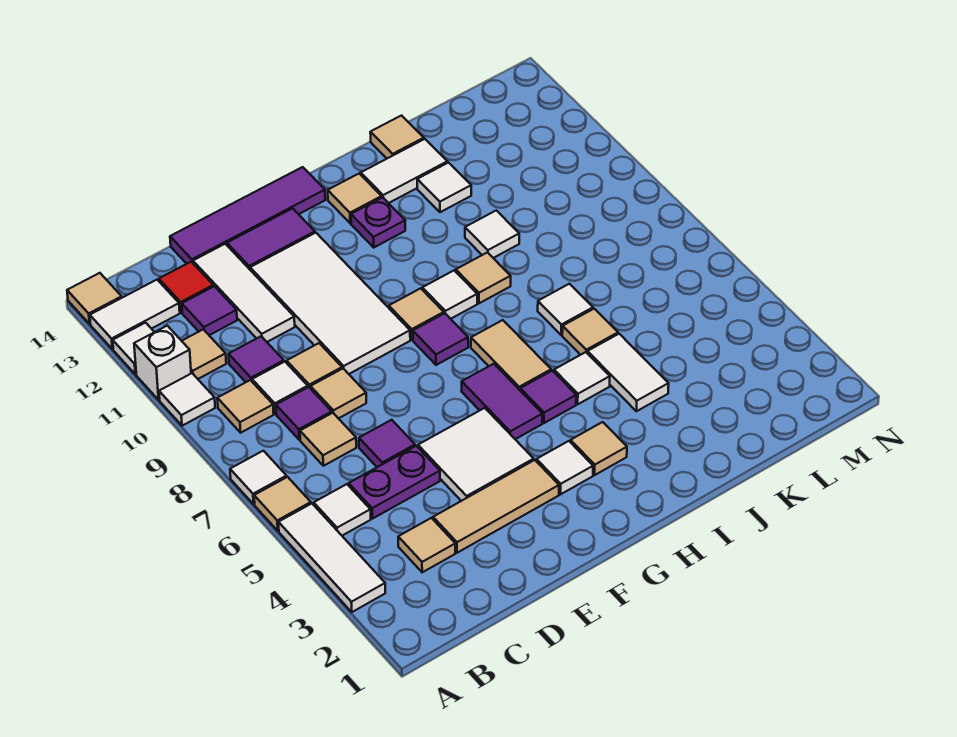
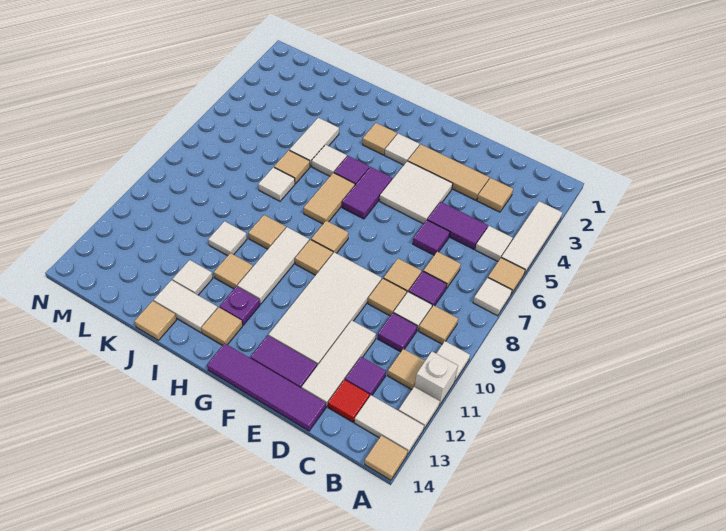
purple 1x2 plate [349,446,440,519] -> purple 1x2 tile [427,202,488,249]
purple 1x1 tile [413,313,468,365] -> tan 1x1 tile [311,221,348,253]
white 1x1 tile [422,271,477,319] -> white 1x3 tile [237,227,309,304]
none -> tan 1x1 tile [214,253,253,289]

